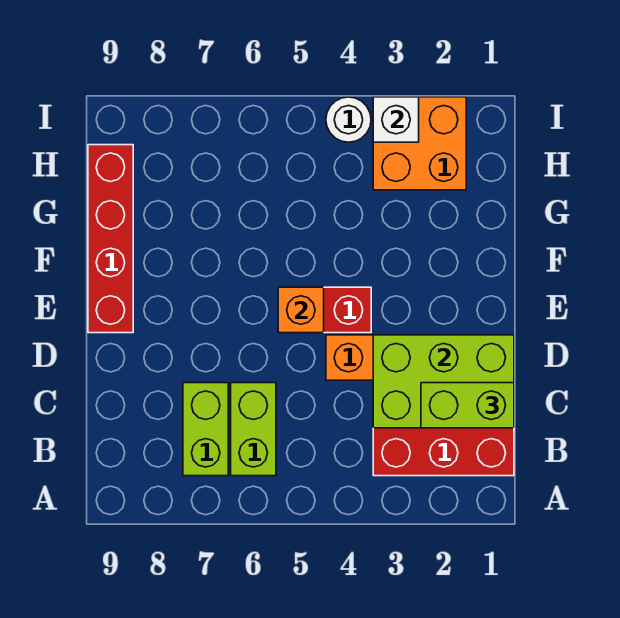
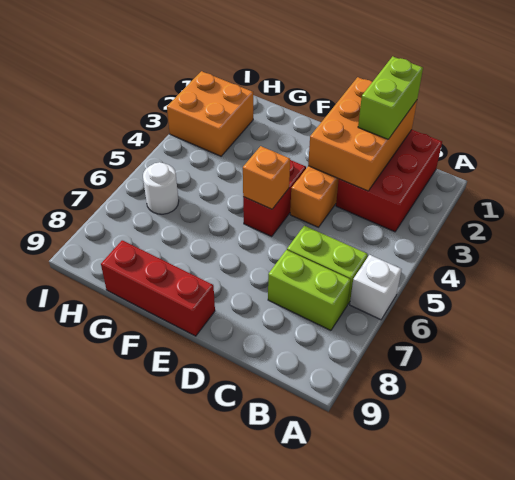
lime 2x3 brick [373,335,514,428] -> orange 2x3 brick [308,77,417,191]
red 1x4 brick [88,145,133,333] -> red 1x3 brick [101,240,215,336]
white 1x1 brick [373,97,419,142] -> white 1x1 brick moved to [350,255,402,320]
white 1x1 round brick [326,97,371,142] -> white 1x1 round brick moved to [143,162,179,214]

